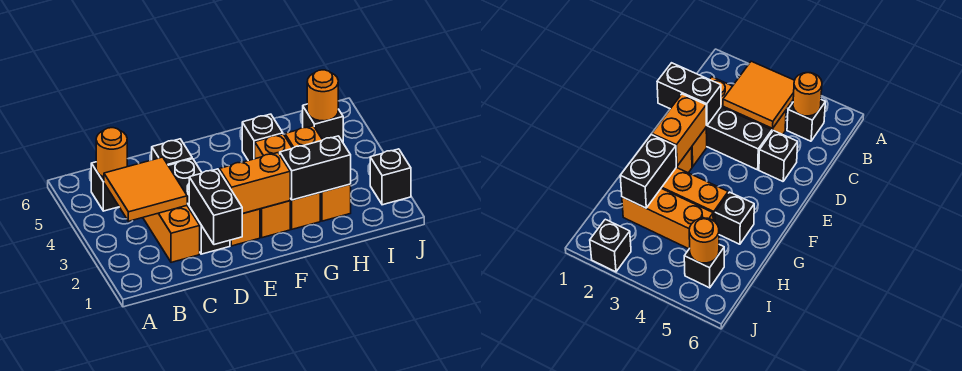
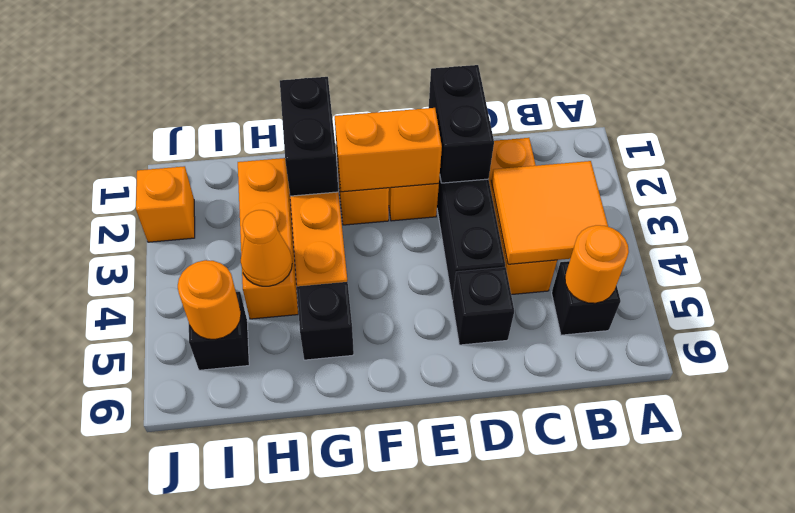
black 1x2 brick [280,136,351,200] -> black 1x2 brick turned to [280,77,338,196]
none -> orange 1x1 cone [241,210,292,286]
black 1x1 brick [370,149,411,205] -> orange 1x1 brick [136,166,195,242]

